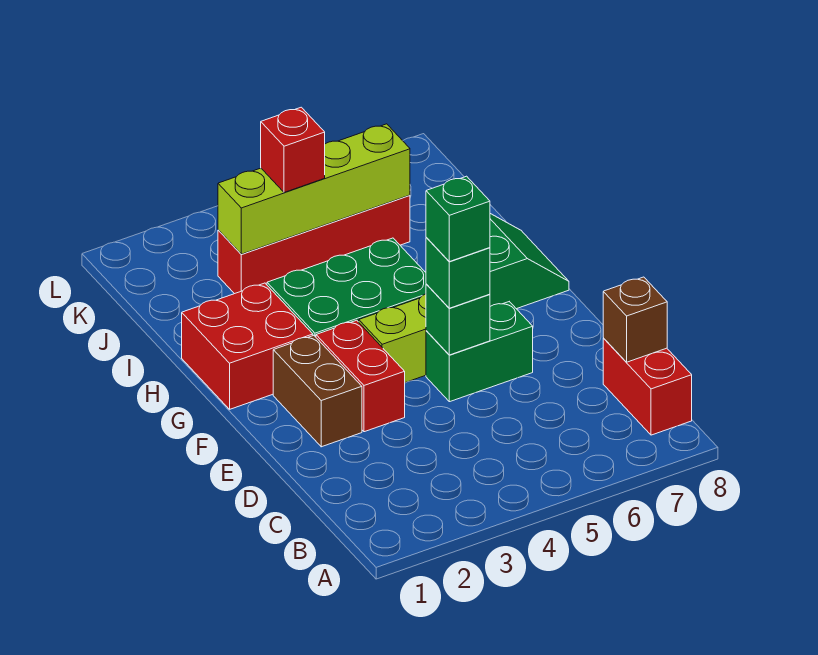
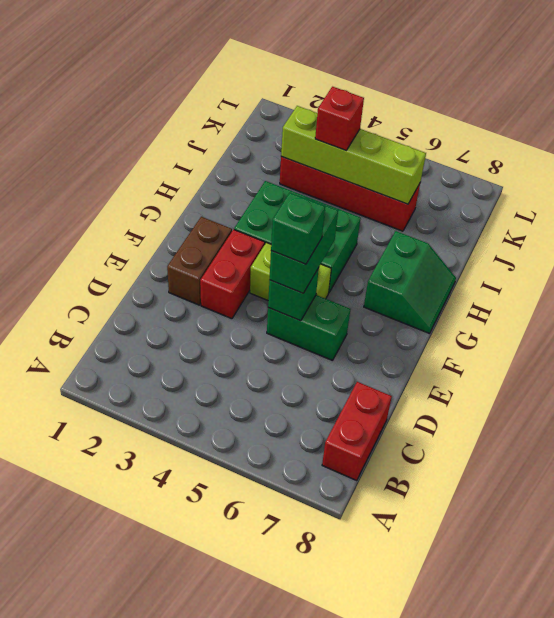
brown 1x1 brick [603,277,667,362] -> none
green 1x1 brick [426,238,490,308] -> green 1x2 brick [270,197,338,293]
red 2x2 brick [182,283,313,409] -> none

